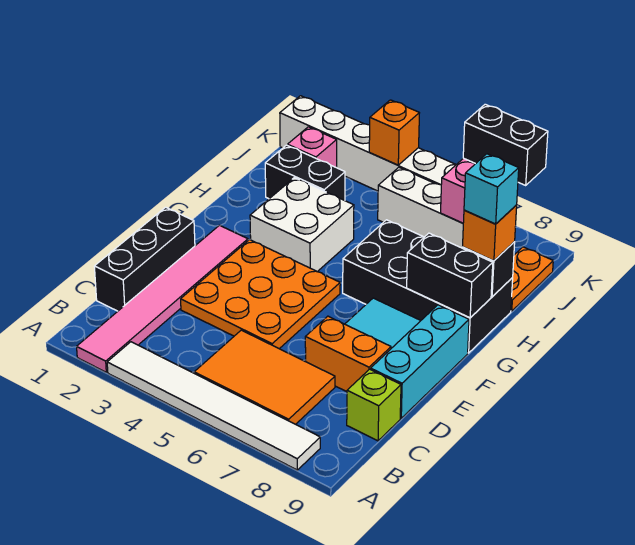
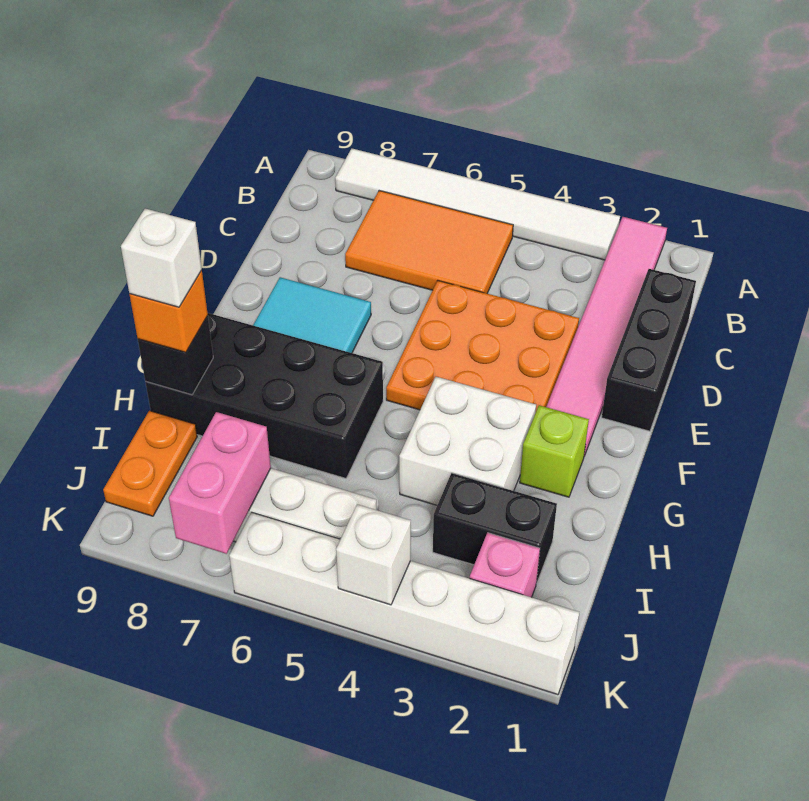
lime 1x1 brick [347,369,401,441] -> lime 1x1 brick moved to [520,405,589,497]
orange 1x2 brick [305,316,391,392] -> none
cyan 1x3 brick [371,305,469,418] -> none
black 1x2 brick [407,233,493,318] -> none
cyan 1x1 brick [464,154,519,224] -> white 1x1 brick [121,209,202,307]
orange 1x1 brick [369,100,419,165] -> white 1x1 brick [336,504,411,605]
black 1x2 brick [463,104,548,185] -> none

